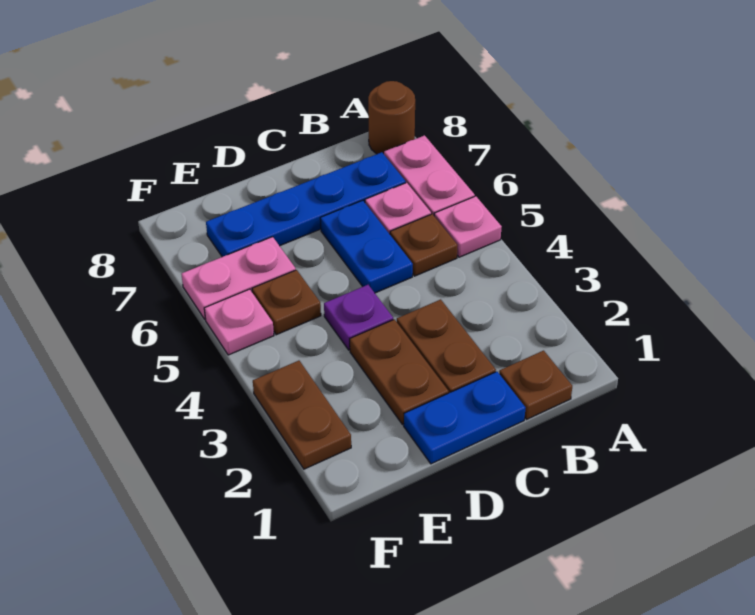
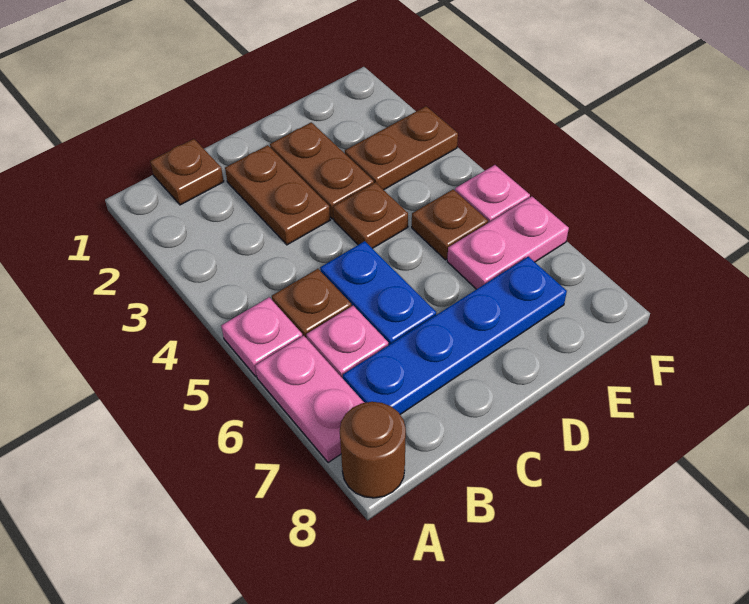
blue 1x2 plate [404,372,525,464] -> none
purple 1x1 plate [324,285,393,350] -> brown 1x1 plate [333,182,408,248]
brown 1x2 plate [253,361,351,469] -> brown 1x2 plate turned to [345,106,458,190]

